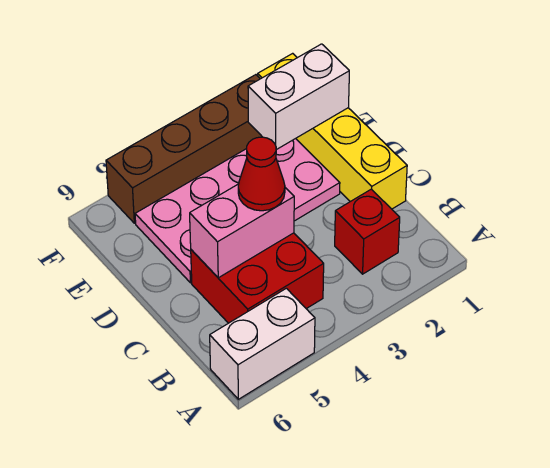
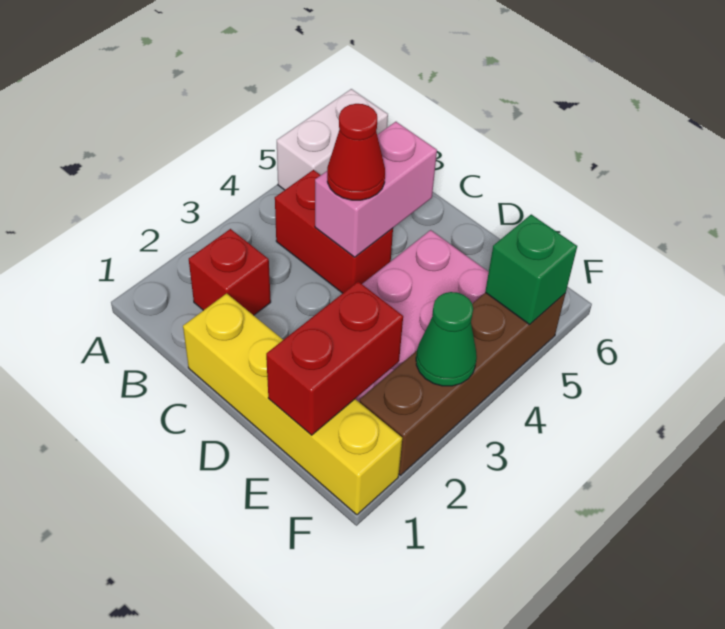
red 2x2 brick [191,233,324,323] -> red 1x2 brick [275,170,393,293]
white 1x2 brick [248,44,349,150] -> red 1x2 brick [266,282,403,435]
none -> green 1x1 cone [416,292,477,386]
none -> green 1x1 brick [485,214,577,325]

